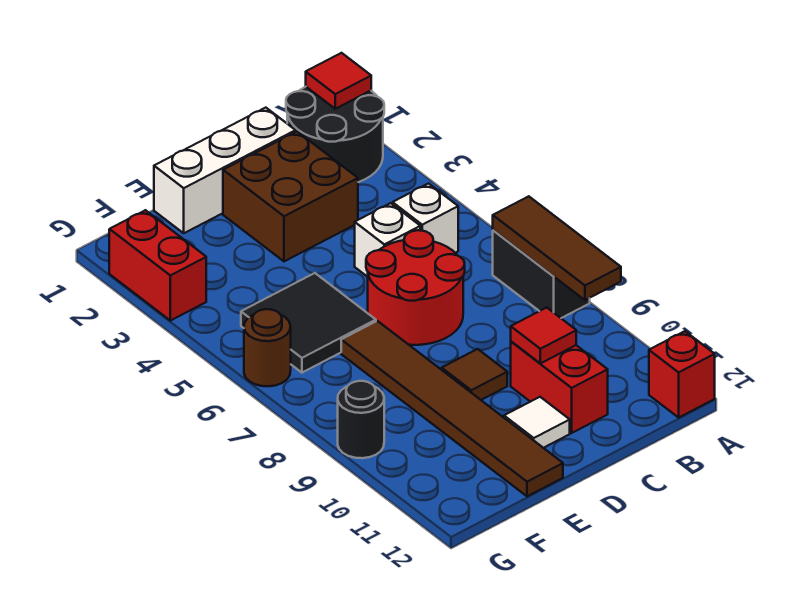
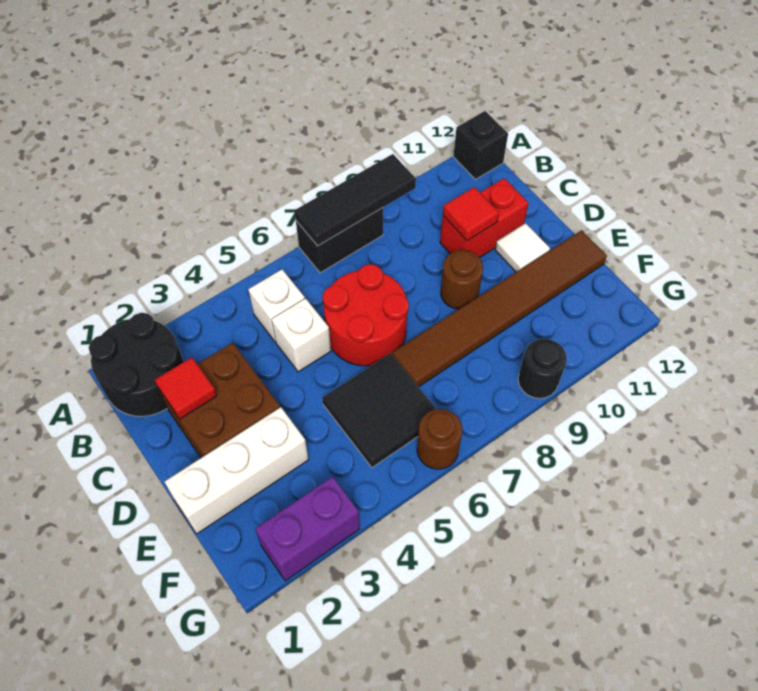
red 1x1 tile [306,53,371,109] -> red 1x1 tile moved to [155,357,217,419]
brown 1x3 tile [493,196,621,300] -> black 1x3 tile [294,154,416,246]
red 1x1 brick [649,331,715,417] -> black 1x1 brick [453,111,508,179]
white 1x3 brick [154,108,296,233] -> white 1x3 brick turned to [165,407,309,534]
brown 1x1 tile [442,349,507,400] -> brown 1x1 round brick [441,250,483,309]
red 1x2 brick [109,210,206,321] -> purple 1x2 brick [255,477,360,581]

